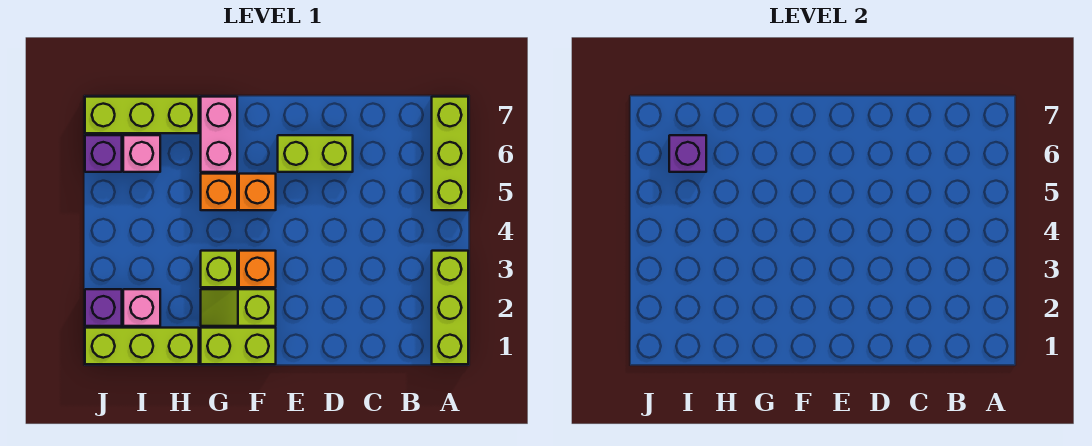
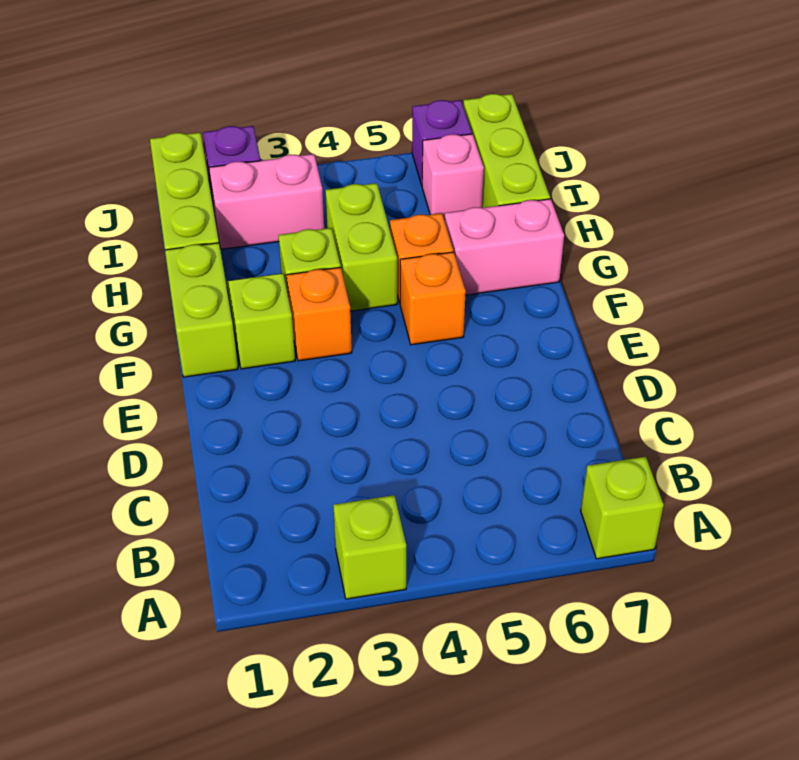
lime 1x3 brick [432,251,468,364] -> lime 1x1 brick [333,495,406,599]
lime 1x3 brick [432,97,468,210] -> lime 1x1 brick [581,457,664,559]
lime 1x2 brick [278,135,353,172] -> lime 1x2 brick moved to [325,183,397,311]
pink 1x1 brick [123,289,160,326] -> pink 1x2 brick [209,154,324,249]
purple 1x1 brick [669,135,706,172] -> none

